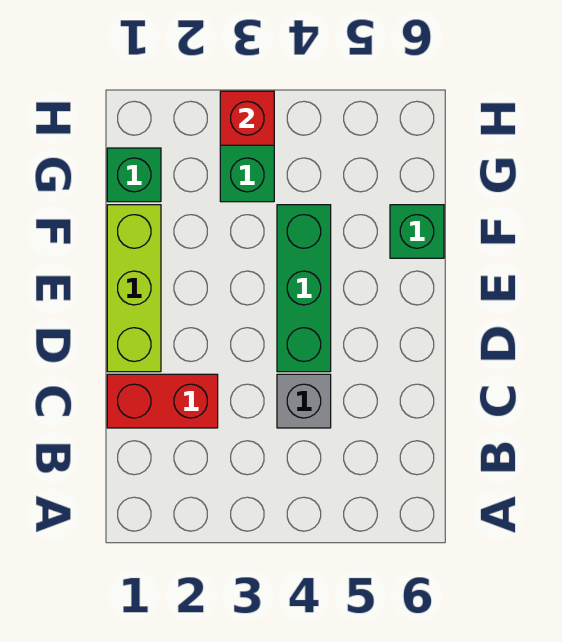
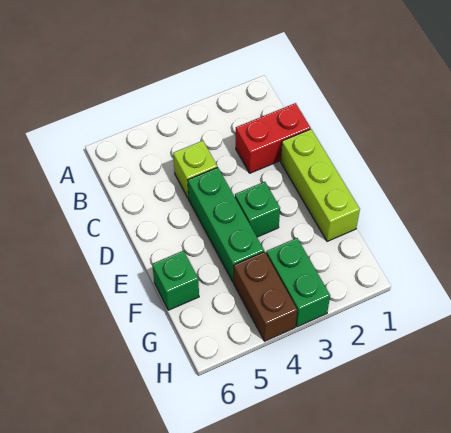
grey 1x1 brick [277,374,331,428] -> lime 1x1 brick [173,141,217,199]
green 1x1 brick [107,148,161,202] -> green 1x1 brick moved to [235,182,280,237]
none -> brown 1x2 brick [234,252,297,341]
red 1x1 brick [220,91,274,145] -> none

